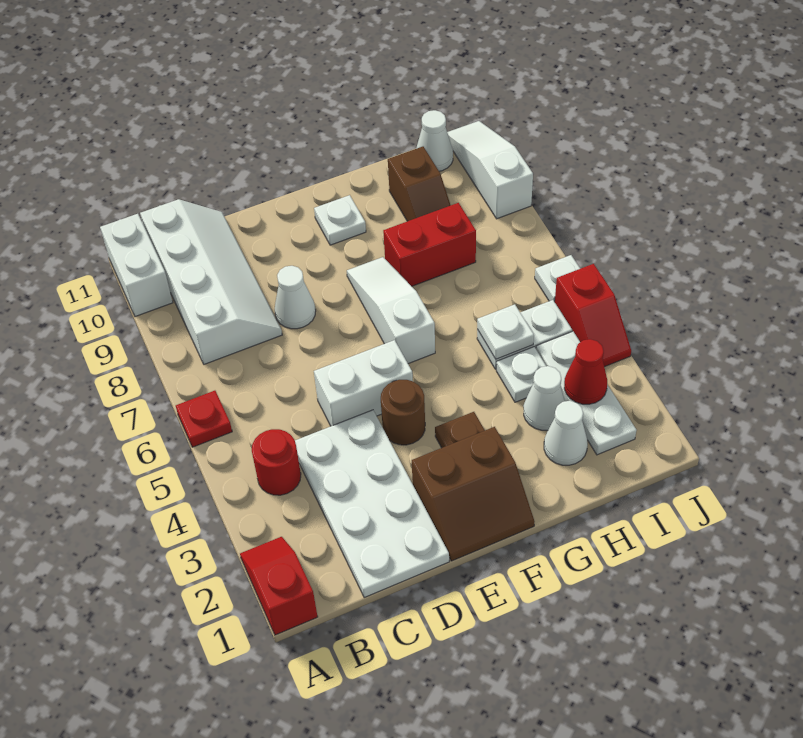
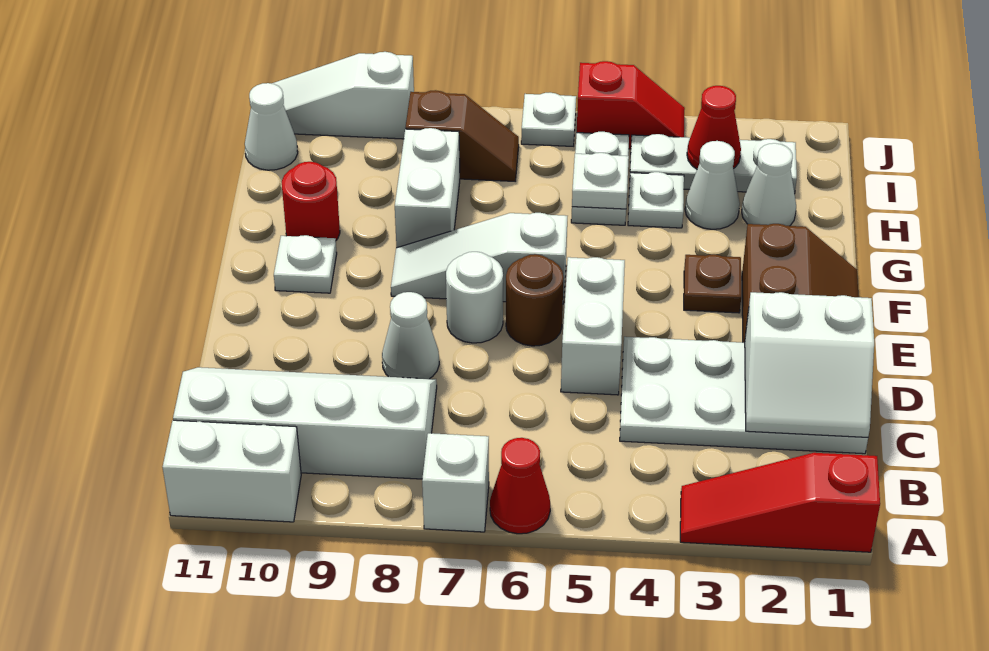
red 1x2 slope [240,537,318,635] -> red 1x3 slope [680,453,880,552]
red 1x1 plate [176,391,232,447] -> red 1x1 cone [490,438,550,534]
none -> white 1x1 brick [422,433,489,532]
red 1x1 round brick [252,429,301,495] -> red 1x1 round brick moved to [282,162,340,240]
none -> white 2x2 slope [744,292,874,437]
brown 1x1 round brick [381,380,425,445] -> brown 1x1 round brick moved to [506,254,564,346]
none -> white 1x1 round brick [446,252,503,343]
red 1x2 brick [383,203,476,286] -> white 1x2 brick [395,128,460,248]
brown 1x2 slope [388,147,451,221] -> brown 1x2 slope moved to [406,90,519,181]

